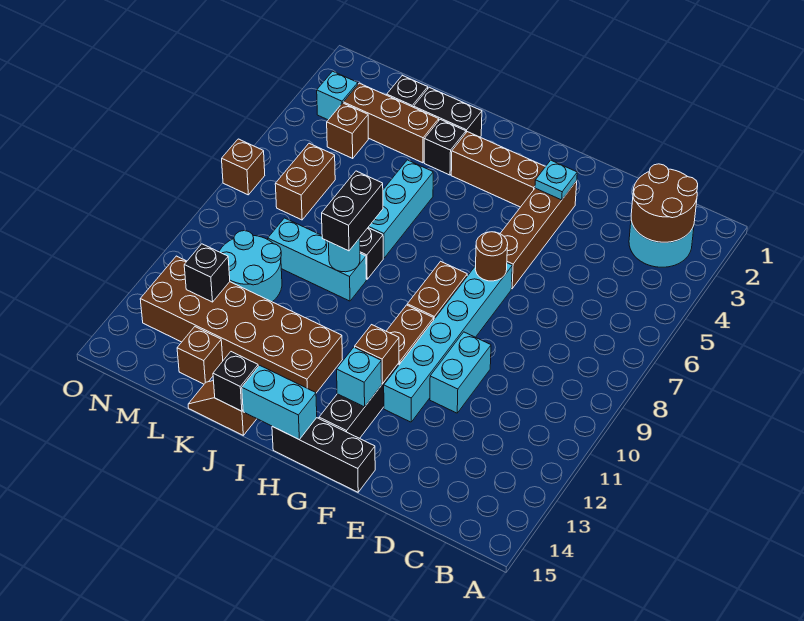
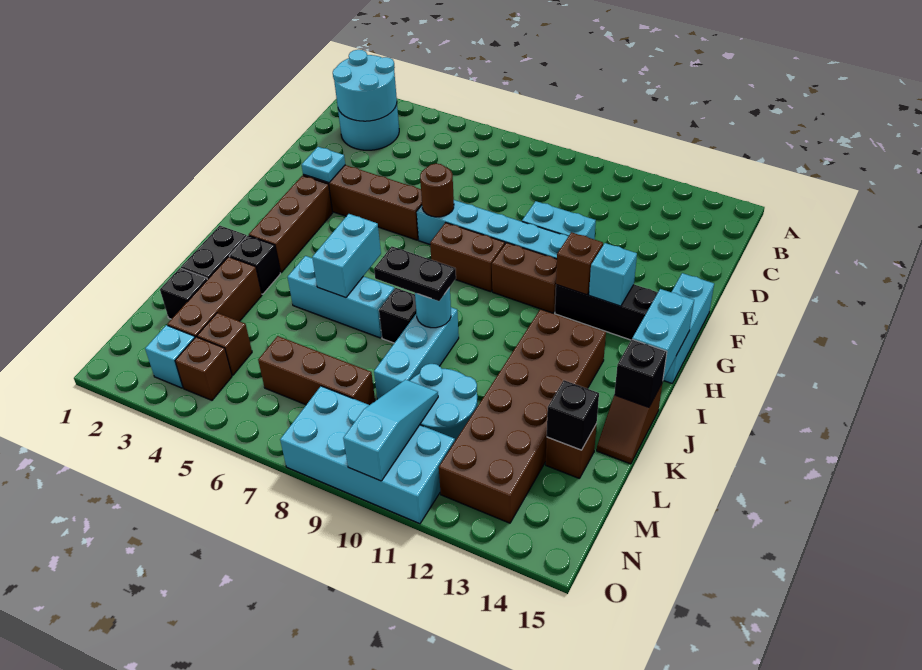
brown 2x2 round brick [631,164,698,242] -> cyan 2x2 round brick [333,50,397,121]
black 1x3 brick [272,418,375,492] -> cyan 1x3 brick [663,273,714,383]
none -> cyan 1x2 brick [312,214,381,298]
black 1x2 brick [322,171,383,251] -> black 1x2 plate [374,246,456,301]
brown 1x2 brick [275,143,335,220] -> brown 1x3 brick [258,336,375,405]
none -> cyan 1x3 slope [343,379,438,481]
black 1x1 brick [184,244,230,302] -> black 1x1 brick moved to [547,380,599,450]
none -> cyan 2x4 brick [280,386,455,524]
brown 1x1 brick [222,139,265,195] -> brown 1x1 brick moved to [175,337,232,400]

